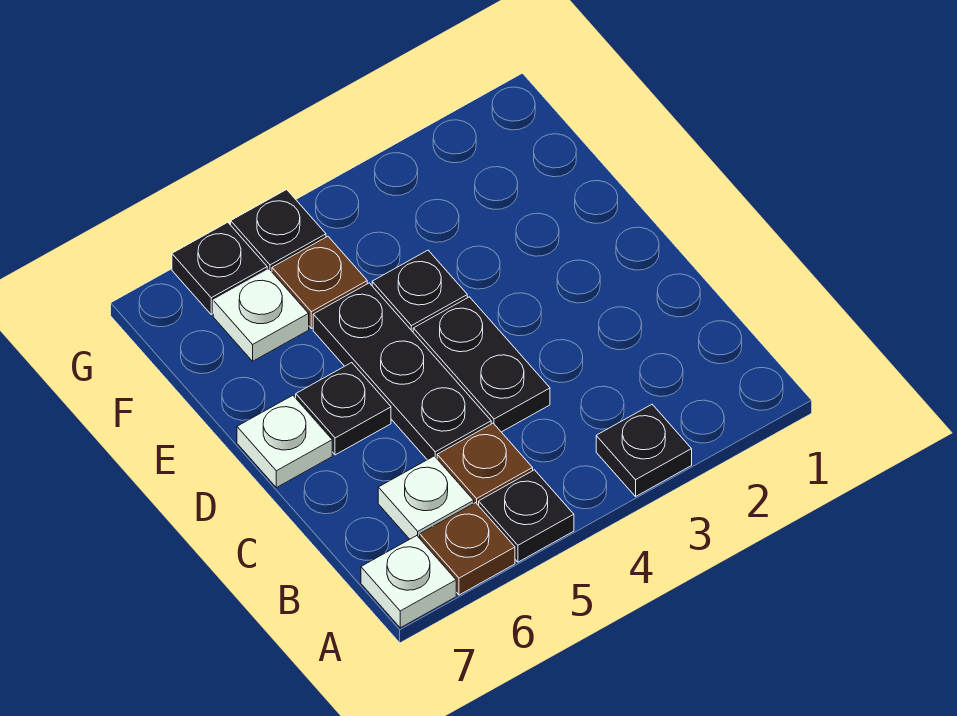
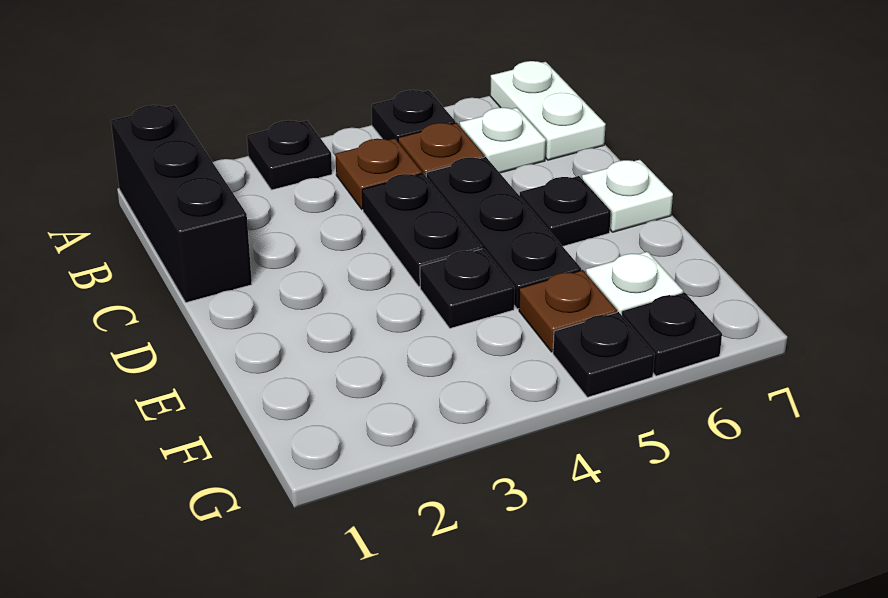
none -> black 1x3 brick [111,105,252,303]
brown 1x1 plate [420,503,515,595] -> brown 1x1 plate moved to [335,139,422,209]
white 1x1 plate [361,536,456,628] -> white 1x2 plate [490,61,606,160]

